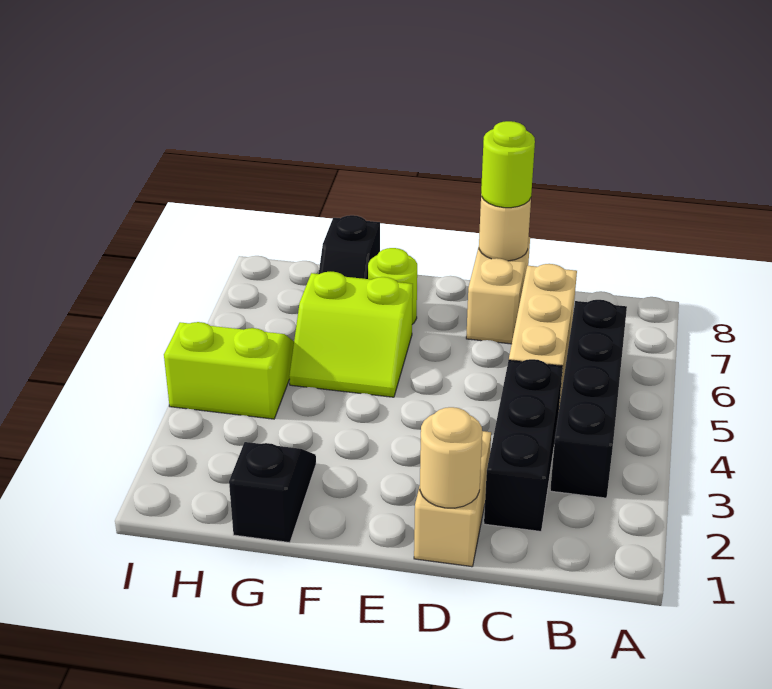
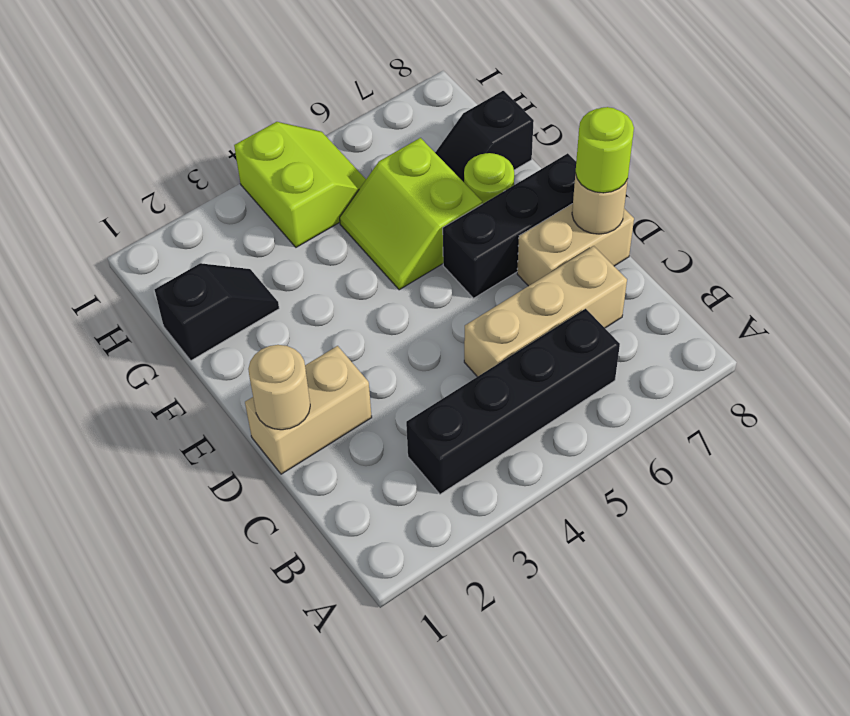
black 1x3 brick [484,359,563,531] -> black 1x3 brick moved to [443,153,576,298]

